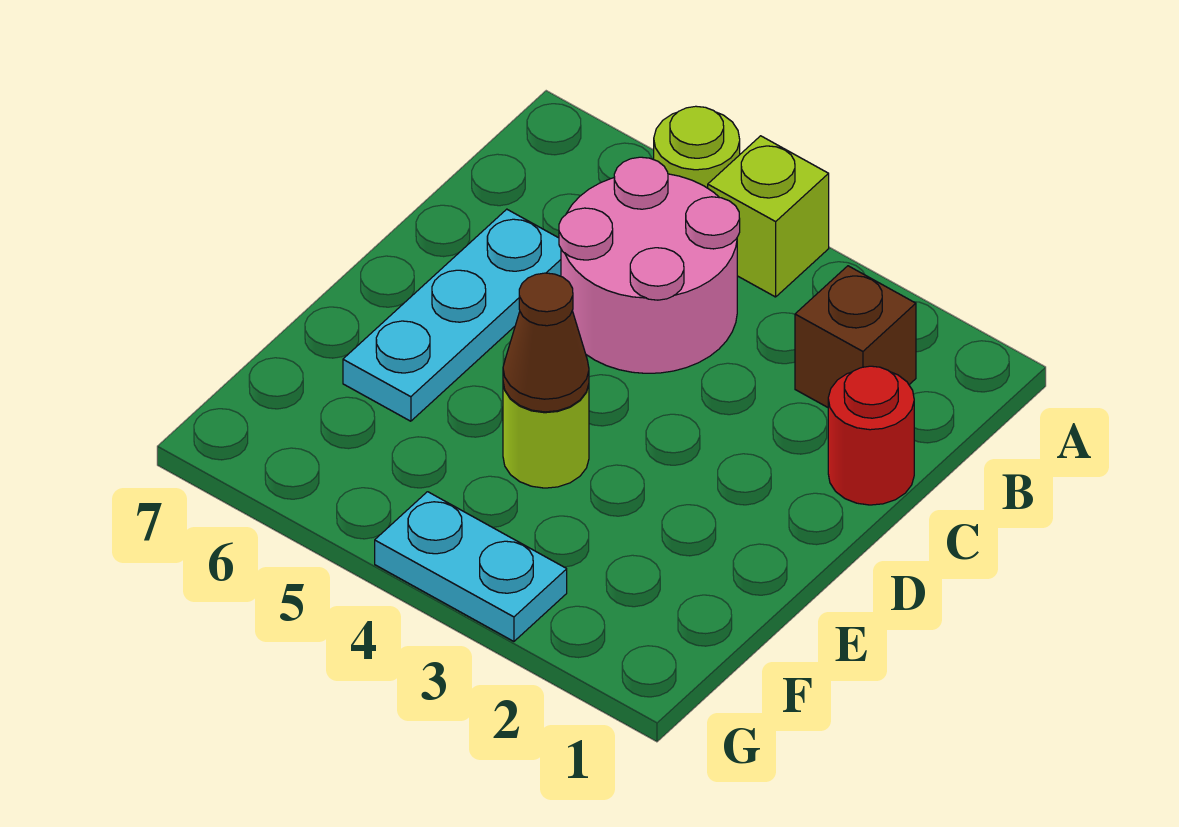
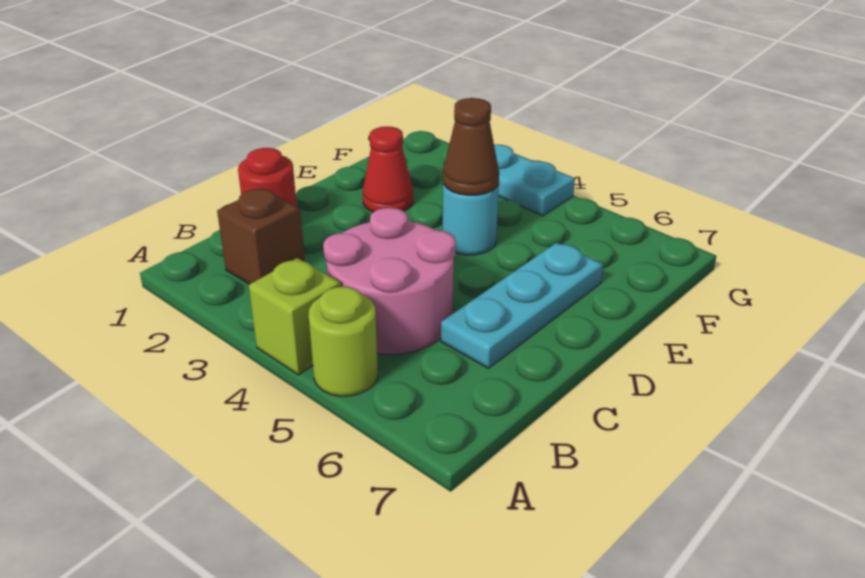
none -> red 1x1 cone [363,126,413,212]
lime 1x1 round brick [503,383,589,488] -> cyan 1x1 round brick [443,184,499,255]

